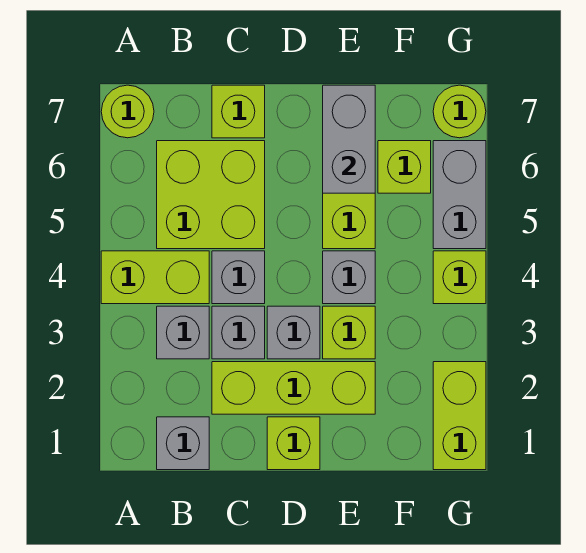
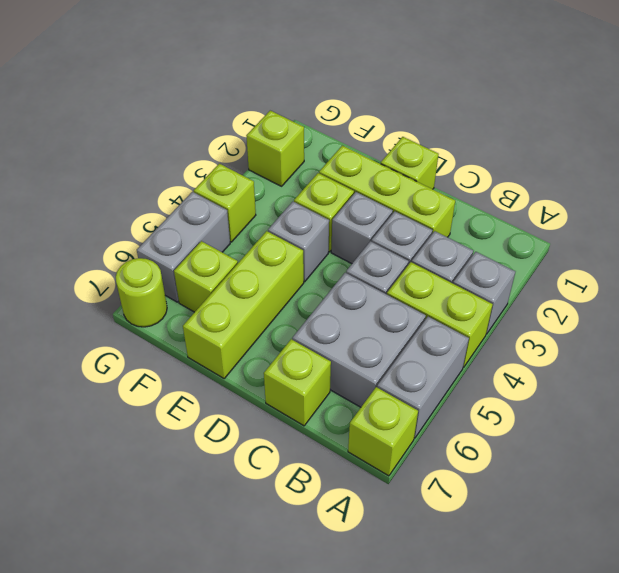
lime 1x1 round brick [101,85,154,138] -> lime 1x1 brick [348,387,418,476]
grey 1x1 brick [157,417,209,470] -> grey 1x1 brick moved to [453,252,515,334]
lime 2x2 brick [157,141,265,249] -> grey 2x2 brick [292,273,426,407]
grey 1x2 brick [323,85,375,193] -> grey 1x2 brick moved to [377,317,469,438]
lime 1x2 brick [433,362,486,470] -> lime 1x1 brick [246,111,304,186]

